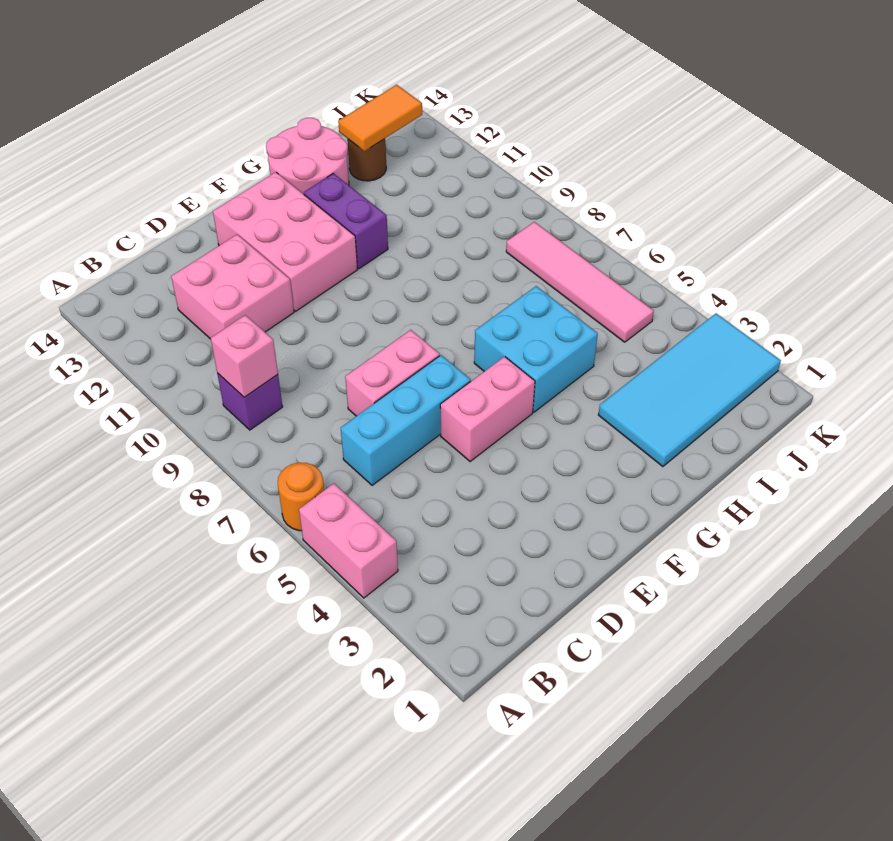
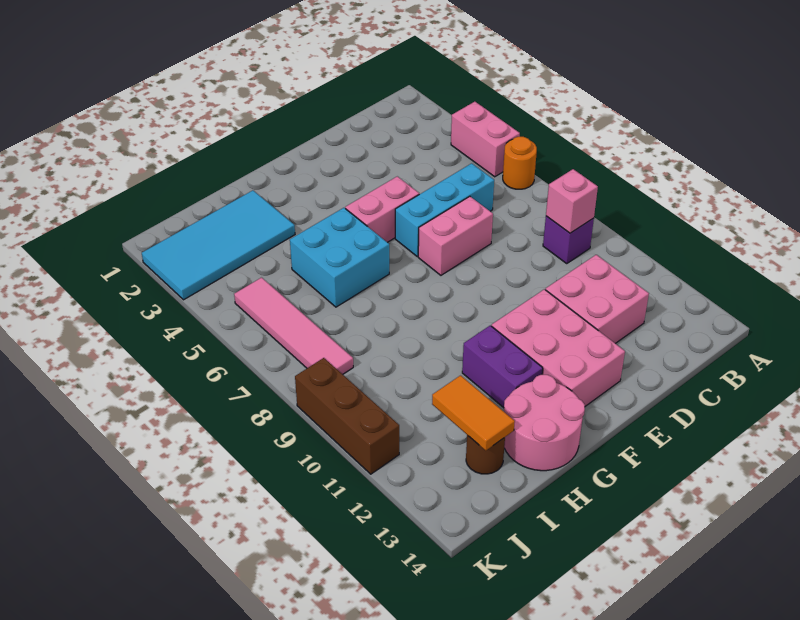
orange 1x2 tile [338,85,422,151] -> orange 1x2 tile turned to [432,376,515,450]
none -> brown 1x3 brick [295,358,399,474]

